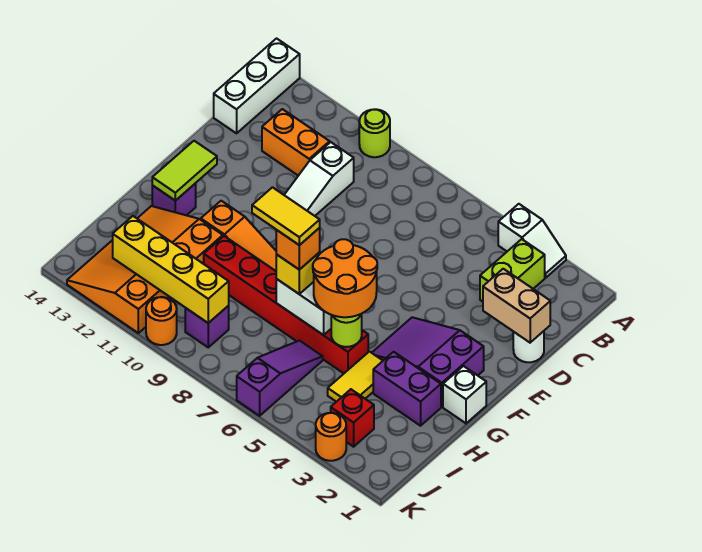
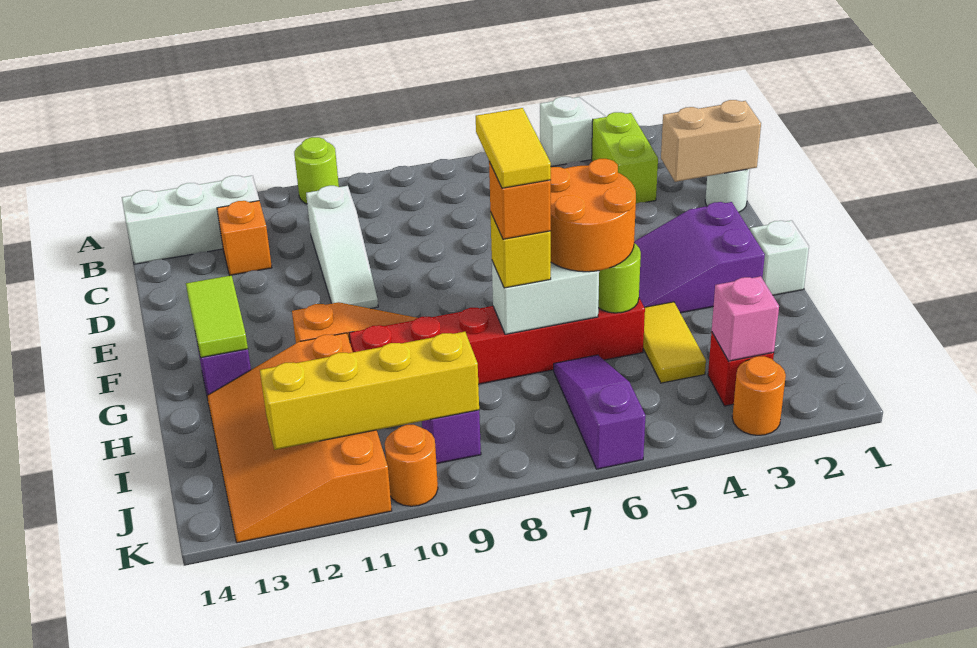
white 1x3 brick [214,38,300,133] -> white 1x3 brick turned to [122,176,259,264]
orange 1x2 brick [262,109,330,176] -> orange 1x1 brick [217,201,272,276]
purple 1x2 brick [373,352,441,426] -> none
yellow 1x2 tile [252,187,320,245] -> yellow 1x2 tile turned to [476,108,551,188]
none -> pink 1x1 brick [712,276,779,361]

